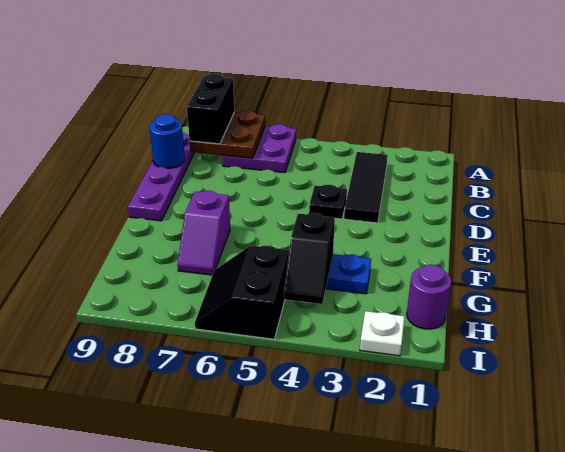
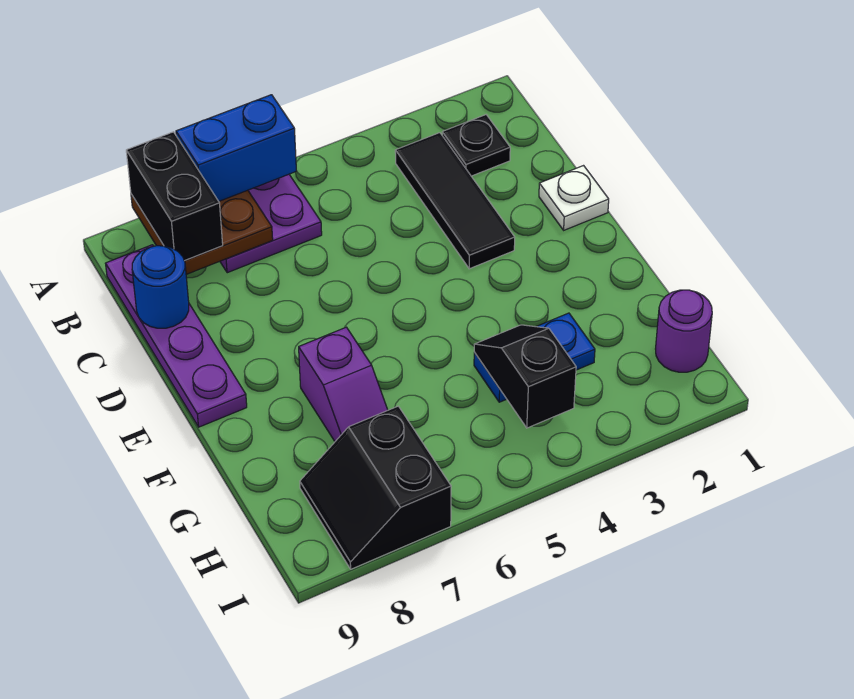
none -> blue 1x2 brick [176,95,296,201]
black 1x1 plate [309,185,347,219] -> black 1x1 plate moved to [442,115,510,176]
black 1x2 slope [284,213,335,304] -> black 1x2 slope turned to [474,325,576,428]
black 2x2 slope [195,246,289,339] -> black 2x2 slope moved to [300,406,451,569]
white 1x1 plate [360,311,405,356] -> white 1x1 plate moved to [539,166,609,230]

